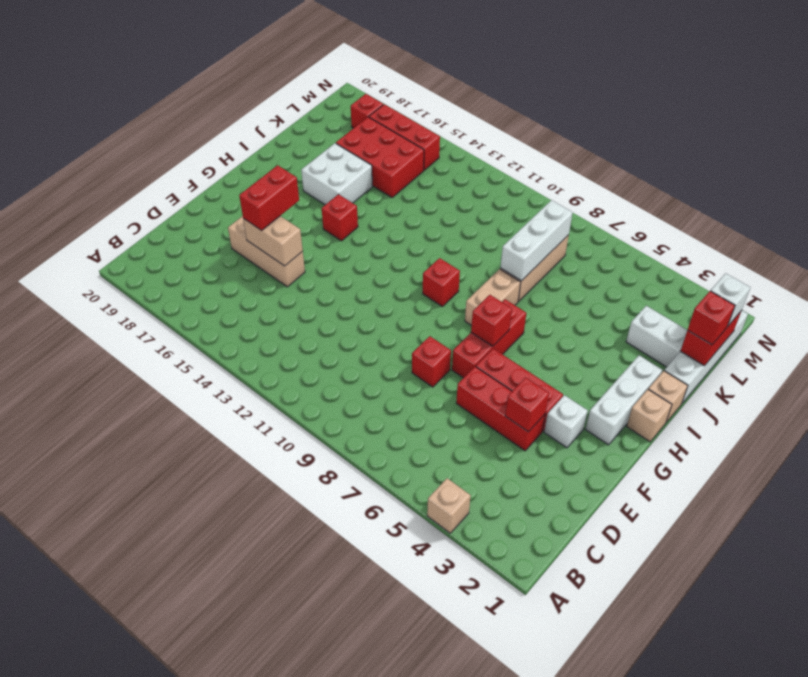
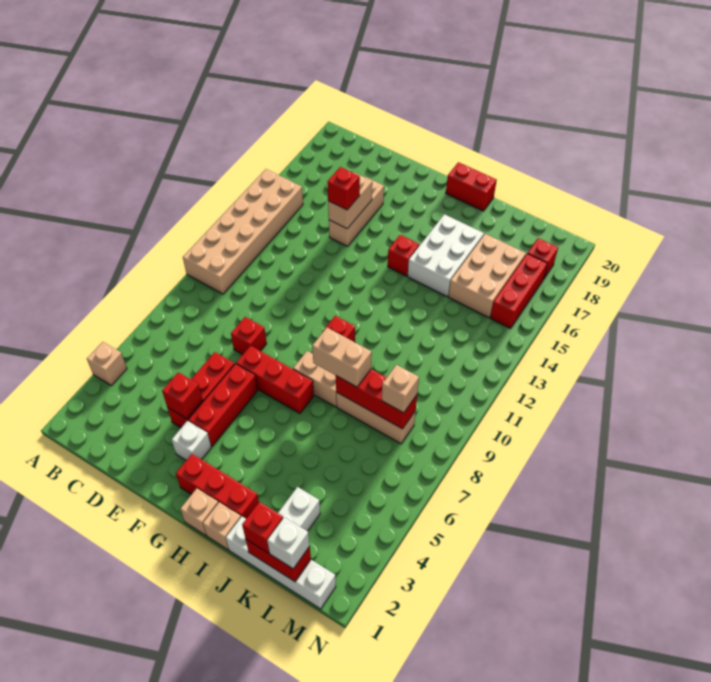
none -> tan 2x6 brick [183,169,303,294]
red 1x2 brick [239,165,299,230] -> red 1x2 brick moved to [446,162,497,211]
white 1x3 brick [586,355,662,445] -> red 1x3 brick [176,454,259,519]
red 1x1 brick [471,295,512,346] -> red 1x1 brick moved to [328,167,360,210]
none -> tan 1x2 brick [312,328,372,387]
white 2x2 brick [301,143,372,205] -> white 2x3 brick [408,214,484,296]
white 1x3 brick [500,200,573,281] -> red 1x3 brick [336,369,417,429]
red 2x3 brick [336,117,424,197] -> tan 2x3 brick [448,234,526,318]
none -> tan 1x1 brick [382,365,419,413]

